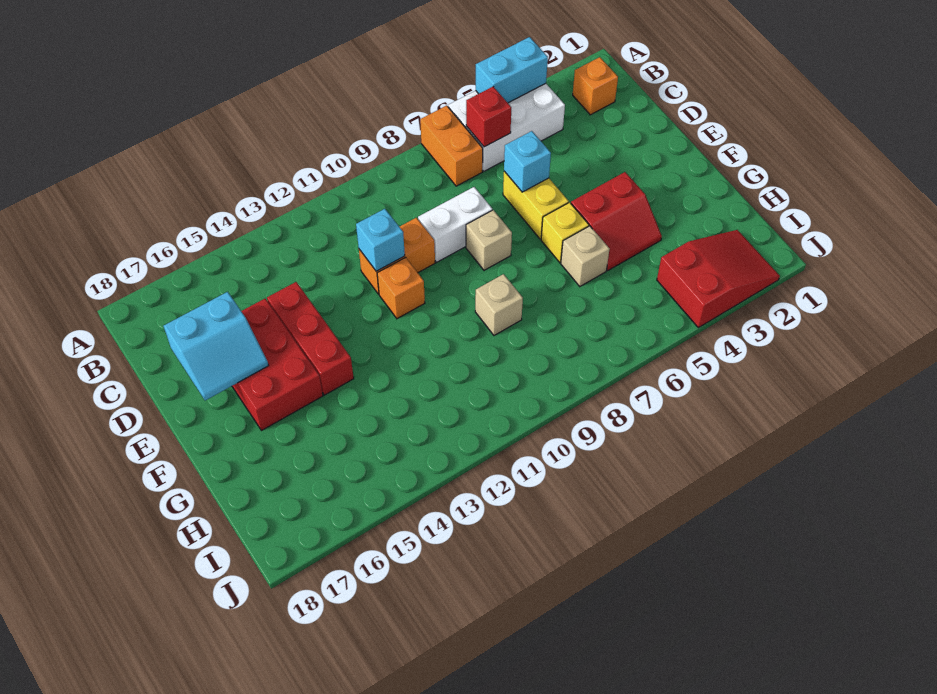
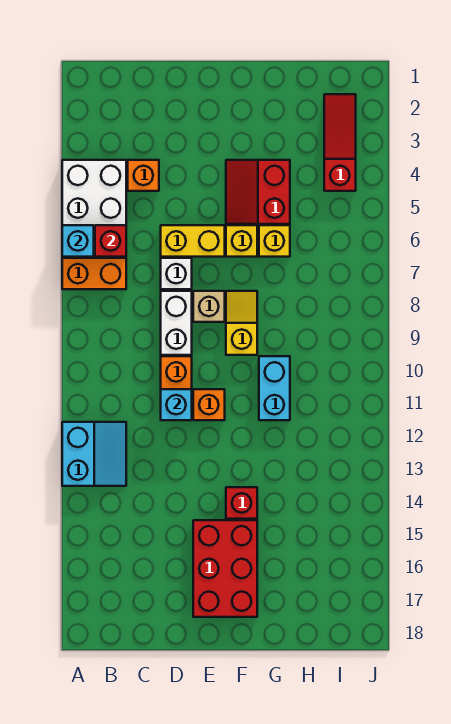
cyan 1x2 brick [476,37,548,103] -> cyan 1x2 brick moved to [259,356,290,420]
orange 1x1 brick [573,57,618,115] -> orange 1x1 brick moved to [128,160,159,191]
cyan 1x1 brick [504,131,551,192] -> cyan 1x1 brick moved to [62,225,94,257]
none -> white 1x1 brick [161,258,192,289]
red 1x3 brick [267,282,354,395] -> red 1x1 brick [226,487,257,519]
red 2x3 brick [232,299,323,431] -> red 2x3 brick turned to [193,520,257,617]
cyan 2x2 slope [164,292,269,400] -> cyan 2x2 slope moved to [62,422,126,486]
red 2x2 slope [571,172,662,270] -> red 2x2 slope turned to [226,160,290,224]
none -> yellow 1x2 slope [226,291,257,355]
tan 1x1 brick [561,226,609,286] -> yellow 1x1 brick [259,225,290,257]
tan 1x1 brick [475,274,523,335] -> none
red 2x3 slope [657,230,780,328] -> red 1x3 slope [324,94,356,191]

